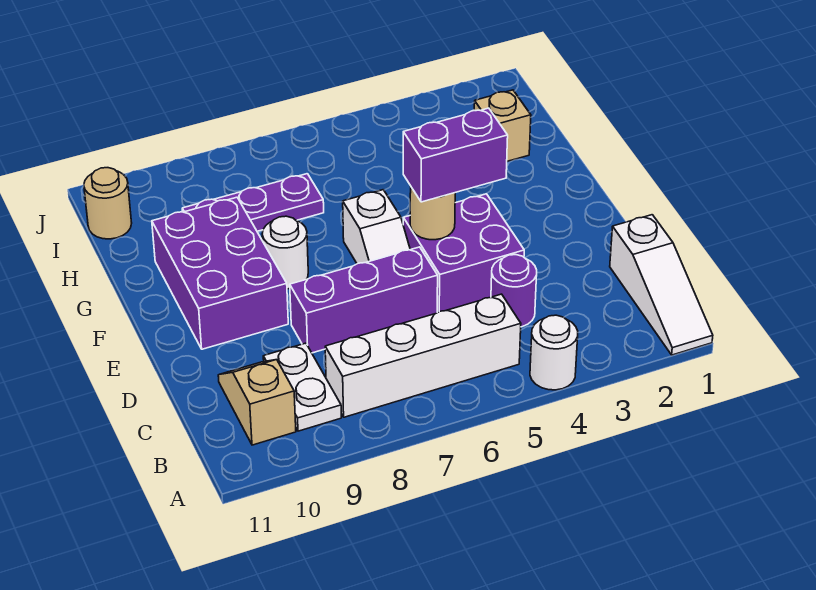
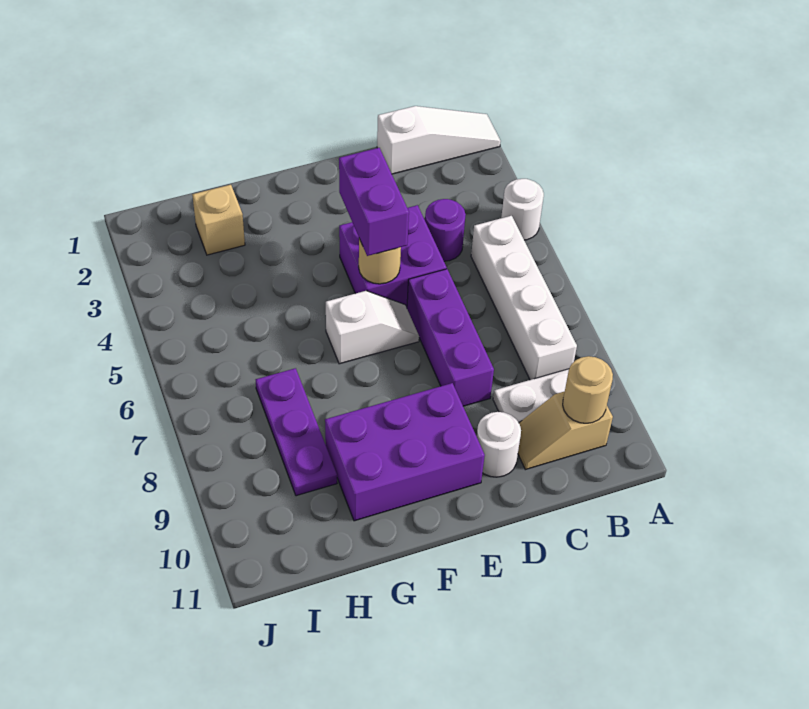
white 1x1 round brick [262,216,308,289] -> white 1x1 round brick moved to [477,412,521,477]
tan 1x1 round brick [84,168,132,239] -> tan 1x1 round brick moved to [563,356,613,423]

